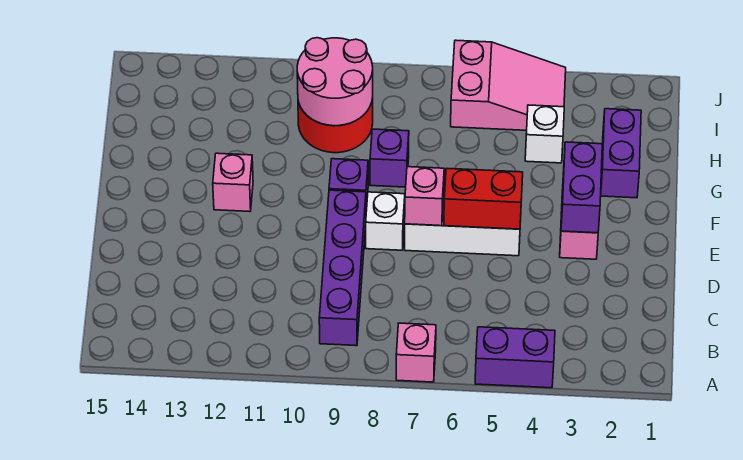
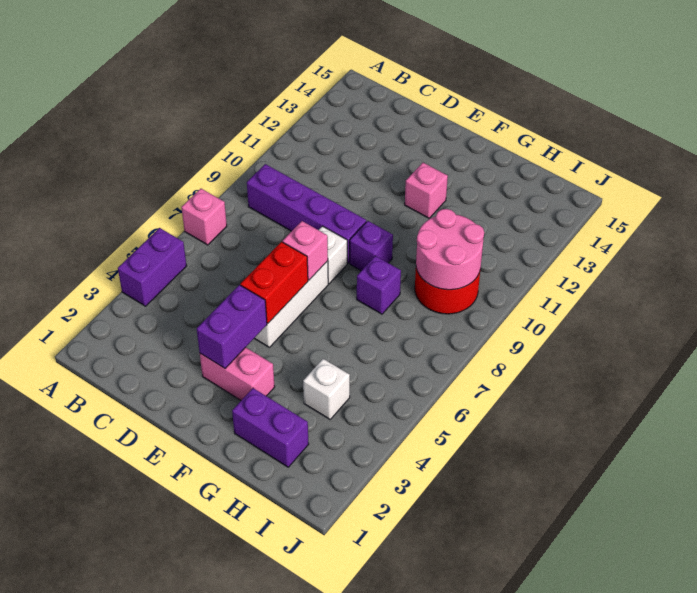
purple 1x2 brick [561,142,602,233] -> purple 1x2 brick turned to [197,285,267,368]
pink 2x3 slope [451,40,566,130] -> none

